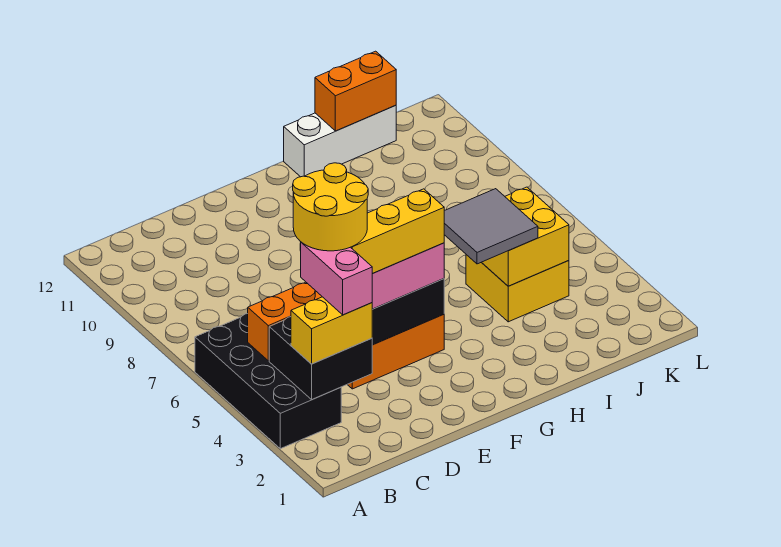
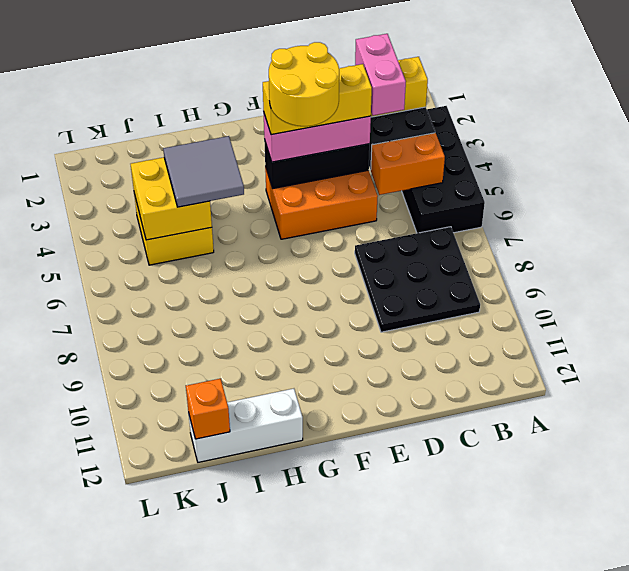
none -> black 3x3 plate [355,227,480,332]
yellow 2x2 round brick [293,163,368,251] -> yellow 2x2 round brick moved to [269,42,339,126]
orange 1x2 brick [315,51,396,131] -> orange 1x1 brick [186,379,230,439]

